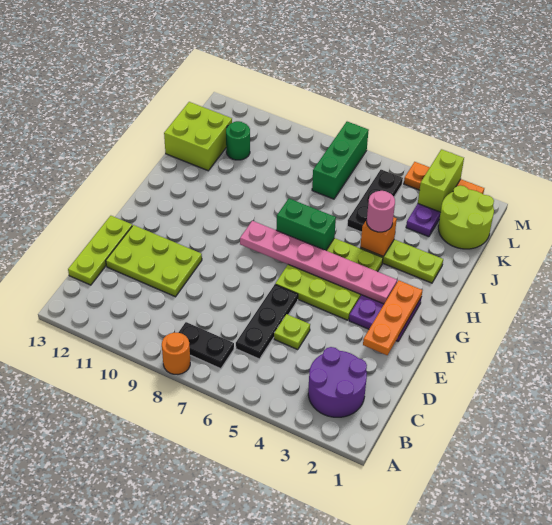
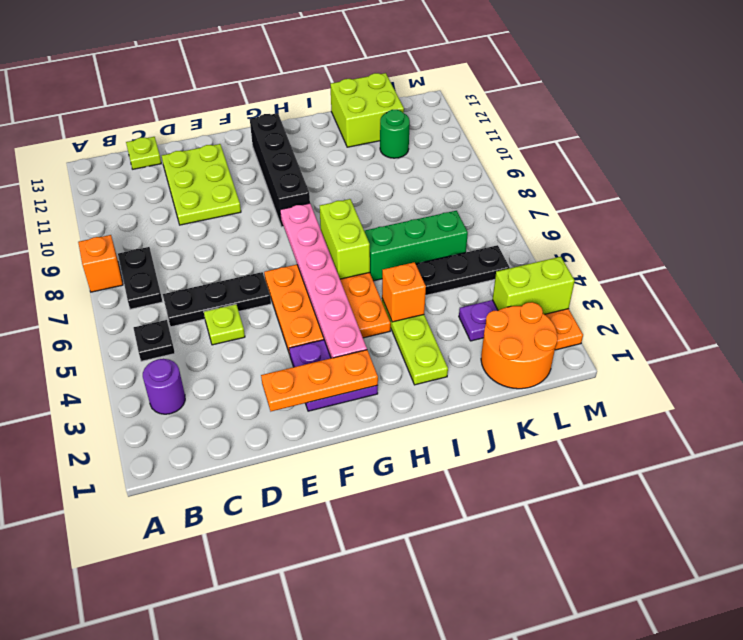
orange 1x1 round brick [162,333,190,374] -> orange 1x1 brick [78,235,123,292]
purple 2x2 round brick [308,347,367,417] -> purple 1x1 round brick [143,359,185,414]
none -> black 1x1 plate [134,320,175,361]
lime 1x3 plate [68,216,132,285] -> lime 1x1 plate [126,137,161,169]
lime 3x3 plate [275,238,383,320] -> orange 3x3 plate [264,265,391,355]
none -> black 1x4 brick [250,113,310,227]
green 1x2 brick [277,199,336,250] -> lime 1x2 brick [320,199,370,279]
pink 1x1 round brick [367,191,395,232] -> none
lime 2x2 round brick [438,185,494,249] -> orange 2x2 round brick [481,302,558,389]
green 1x3 brick [312,122,369,199] -> green 1x3 brick moved to [364,211,468,281]

